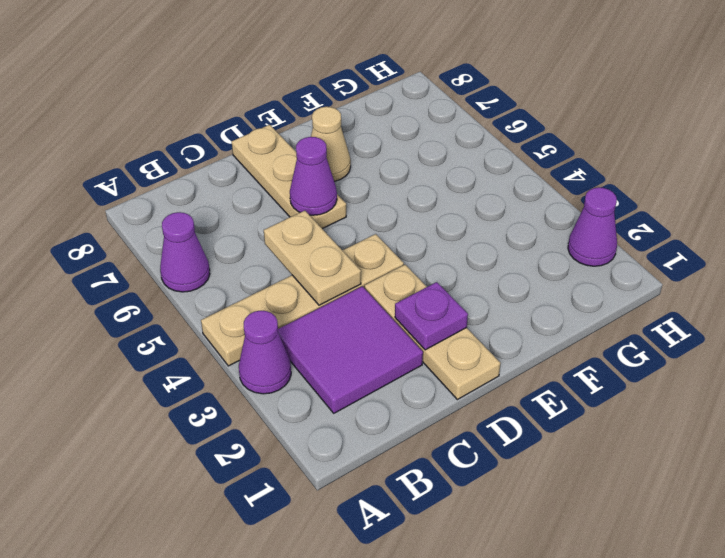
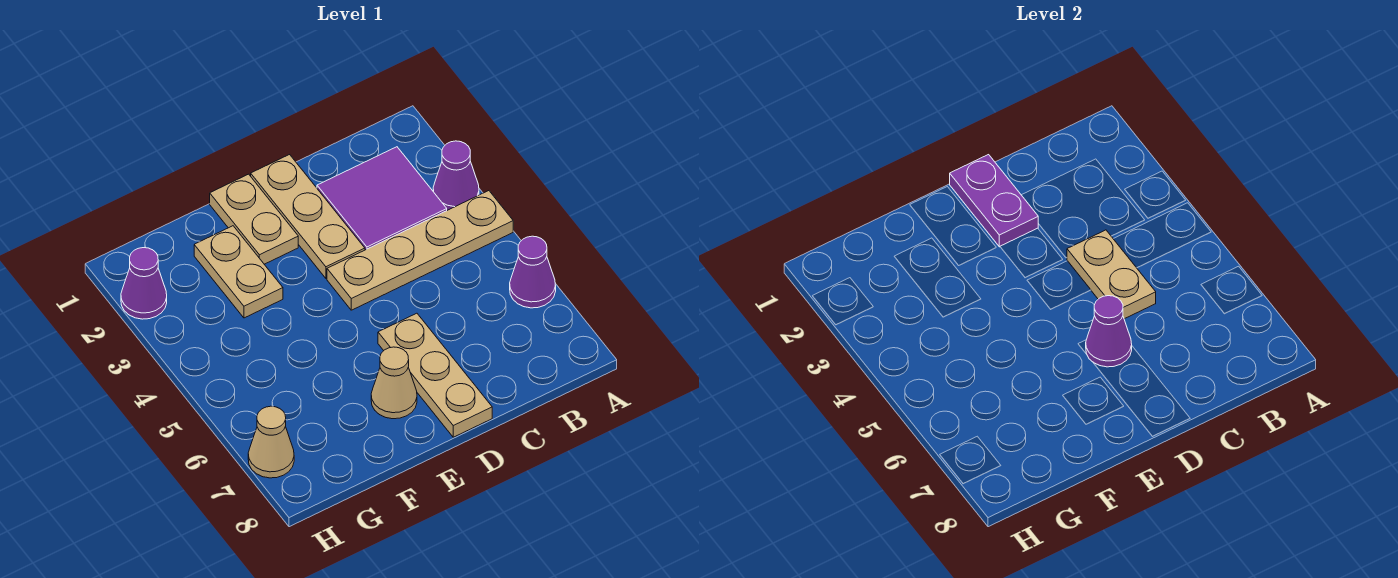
purple 1x1 plate [395,282,468,350] -> purple 1x2 plate [950,155,1038,247]
none -> tan 1x2 plate [210,174,298,264]
none -> tan 1x2 plate [194,226,283,318]
none -> tan 1x1 cone [248,406,294,478]

